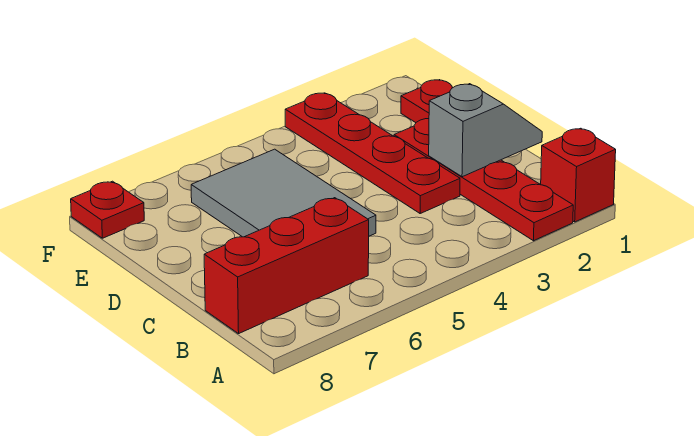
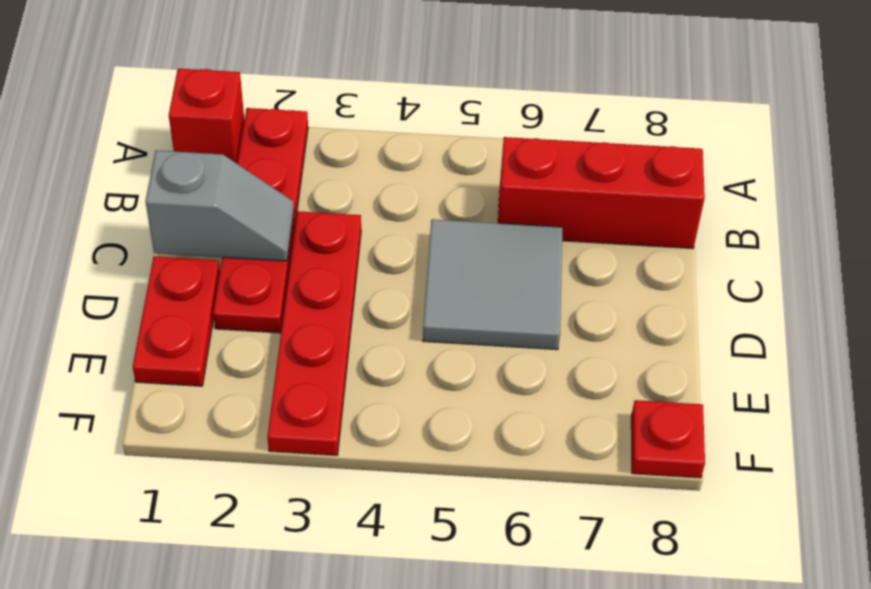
grey 1x2 slope [429,84,542,177] -> grey 1x2 slope turned to [145,150,294,261]
grey 2x3 tile [191,149,376,237] -> grey 2x2 tile [423,219,562,350]

